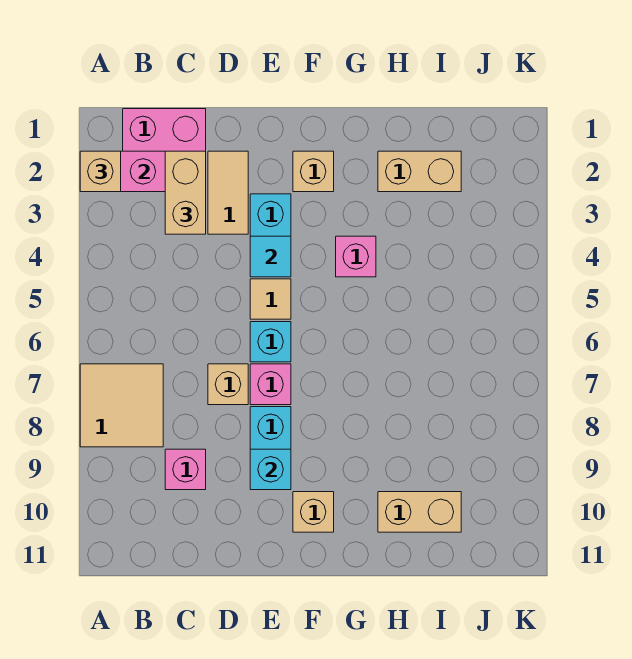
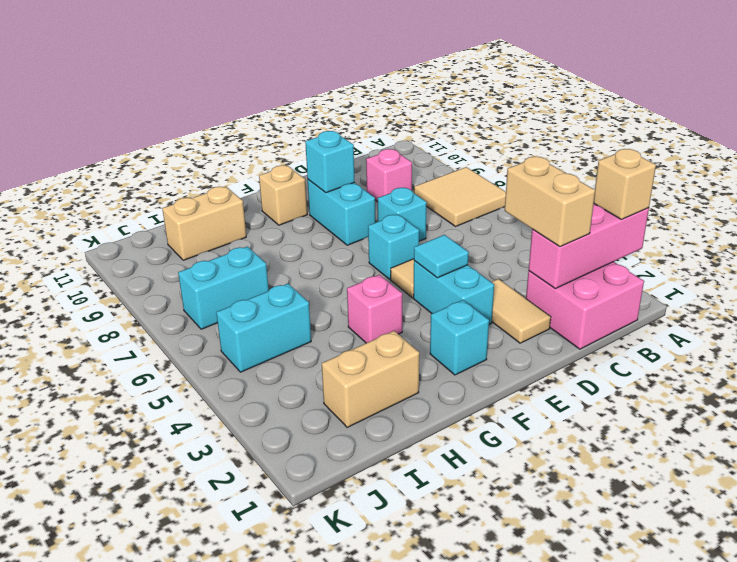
tan 1x1 brick [208,364,248,405] -> cyan 1x1 brick [378,188,427,241]
pink 1x1 brick [250,364,291,405] -> none
tan 1x1 brick [293,151,334,192] -> cyan 1x1 brick [430,300,489,375]
none -> cyan 1x2 brick [216,284,311,372]
none -> cyan 1x2 brick [178,246,269,329]

